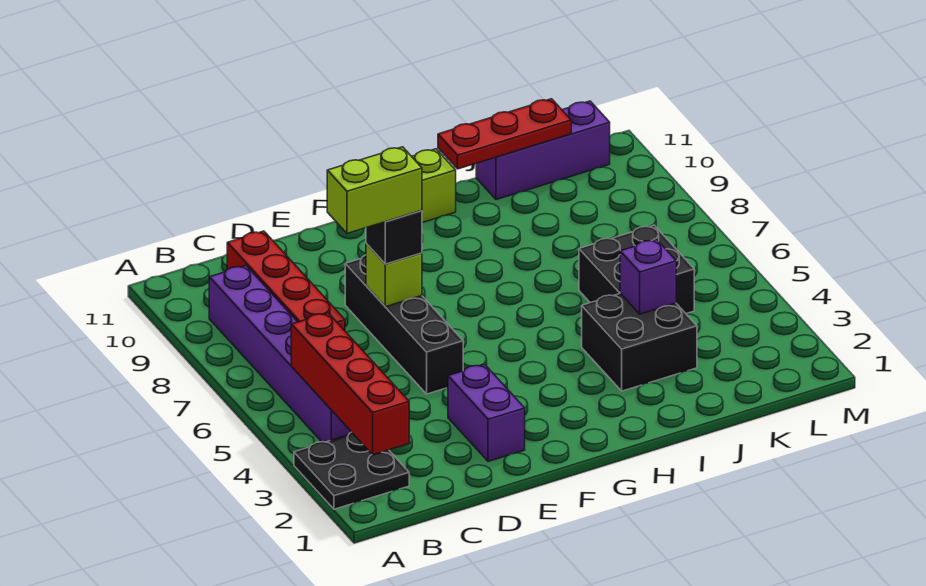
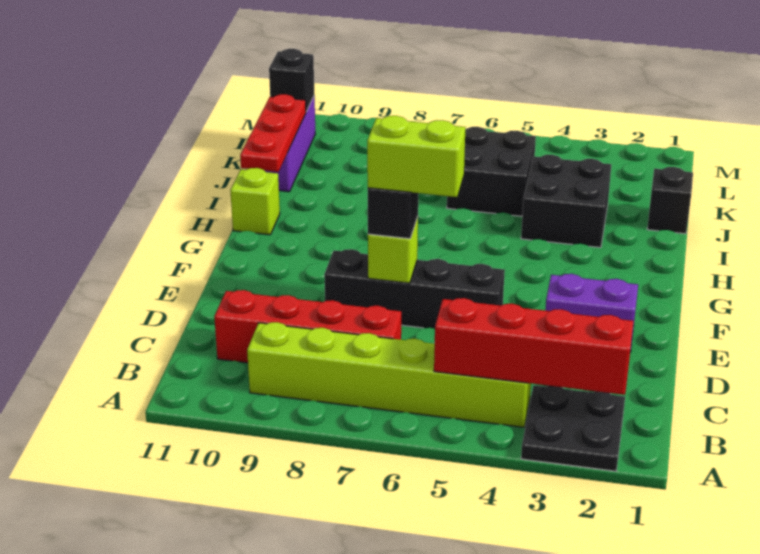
purple 1x6 brick [209,266,351,442] -> lime 1x6 brick [247,322,531,427]
lime 1x2 brick [327,147,422,233] -> lime 1x2 brick turned to [367,116,466,197]
none -> black 1x1 brick [647,167,693,234]
purple 1x1 brick [620,240,676,314] -> none
none -> black 1x1 brick [269,49,314,112]

